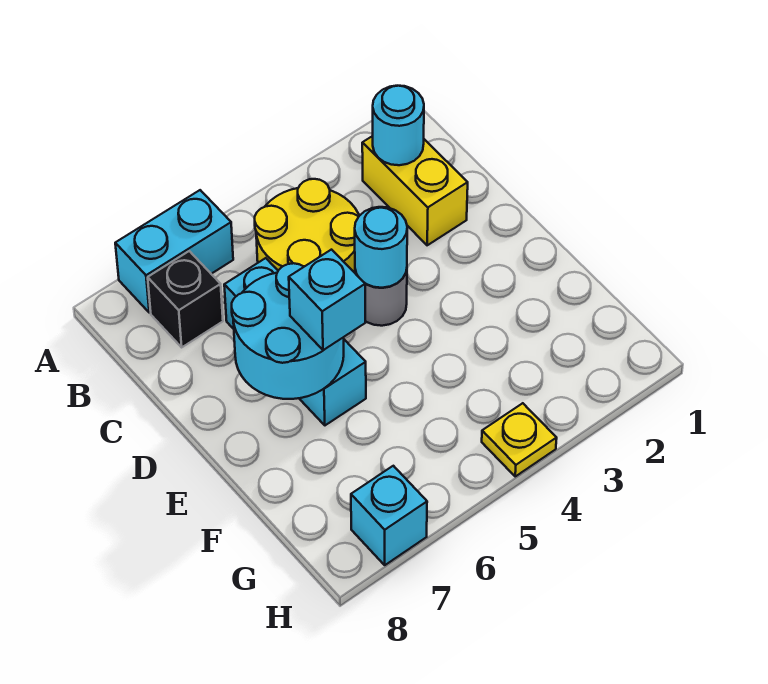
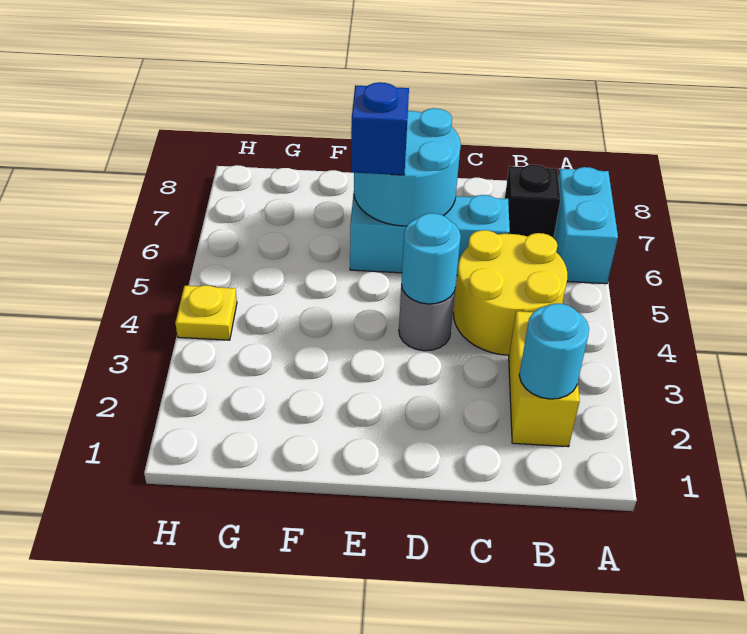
yellow 1x2 brick [362,136,468,245] -> yellow 1x2 brick turned to [509,311,580,447]
cyan 1x1 brick [289,250,365,350] -> blue 1x1 brick [351,82,409,175]
cyan 1x1 brick [351,466,427,565] -> none

